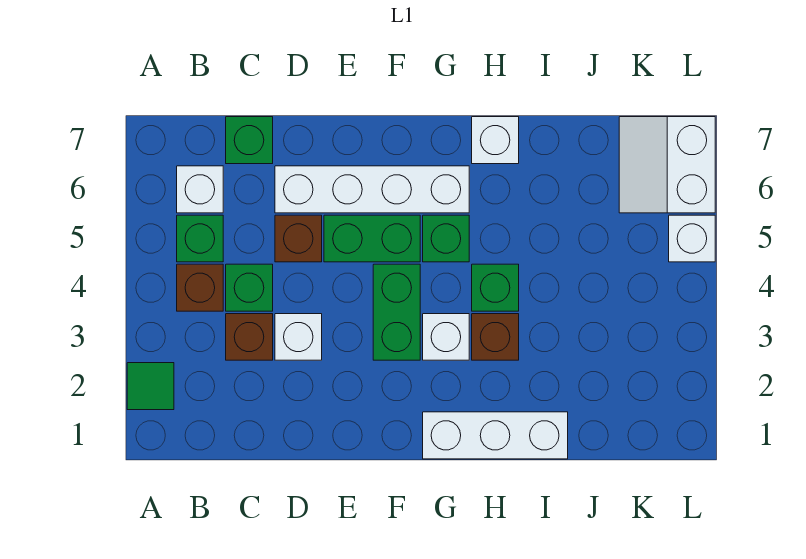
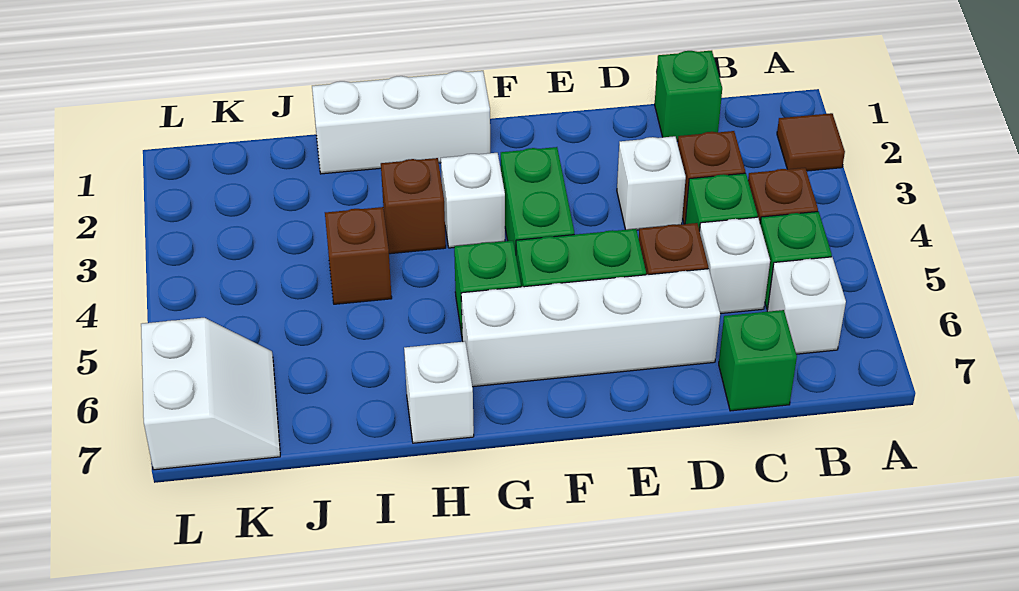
green 1x1 tile [127,363,174,410] -> brown 1x1 tile [777,113,845,171]
green 1x1 brick [472,264,519,311] -> green 1x1 brick moved to [655,51,722,141]
none -> brown 1x1 brick [325,207,392,304]
white 1x1 brick [669,215,715,262] -> white 1x1 brick moved to [700,217,770,314]

